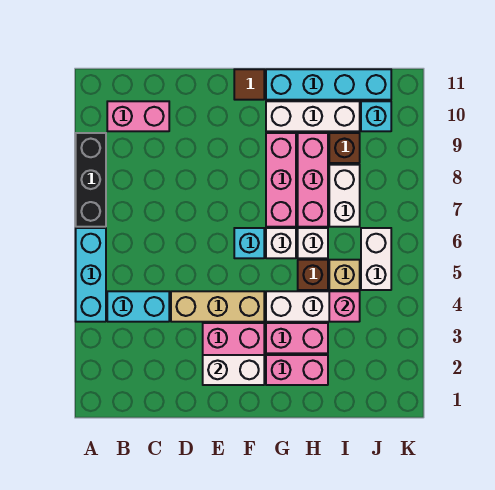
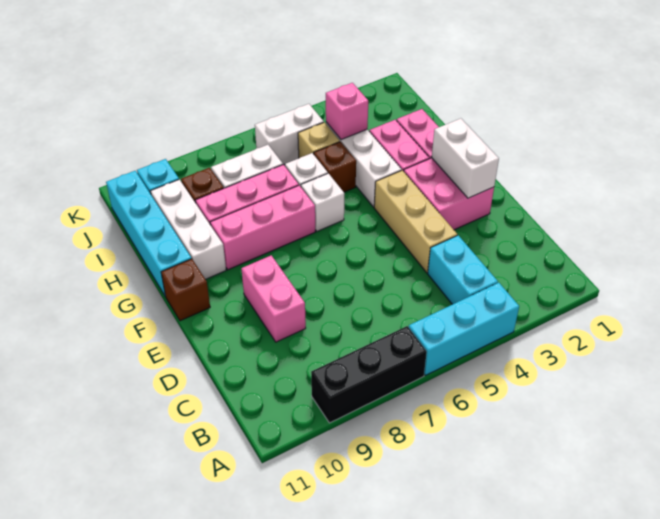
pink 1x2 brick [107,101,169,131] -> pink 1x2 brick moved to [241,255,306,342]
cyan 1x1 brick [234,228,264,258] -> none
brown 1x1 tile [234,69,264,100] -> brown 1x1 brick [161,259,210,321]

